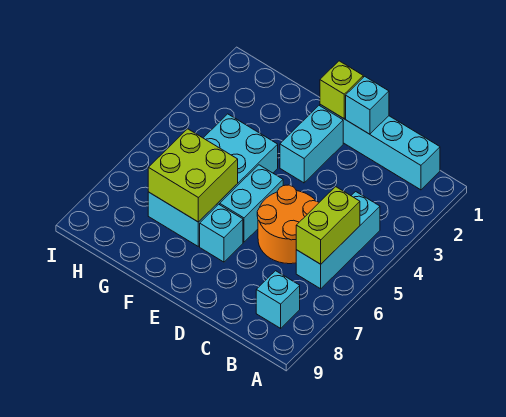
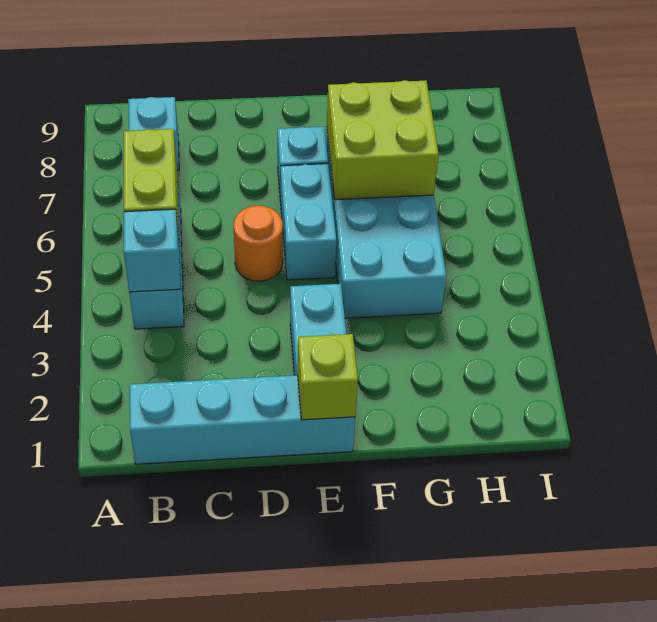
orange 2x2 round brick [257,185,319,264] -> orange 1x1 round brick [233,206,283,281]
cyan 1x1 brick [346,76,389,134] -> cyan 1x1 brick moved to [124,209,181,292]

